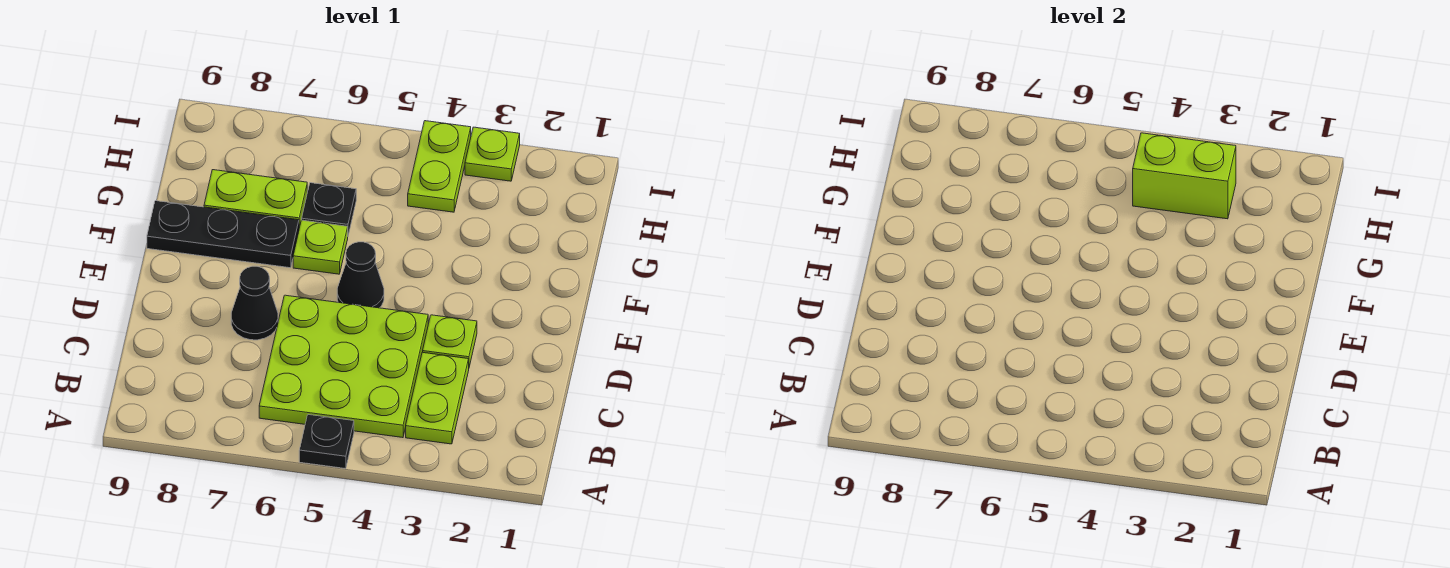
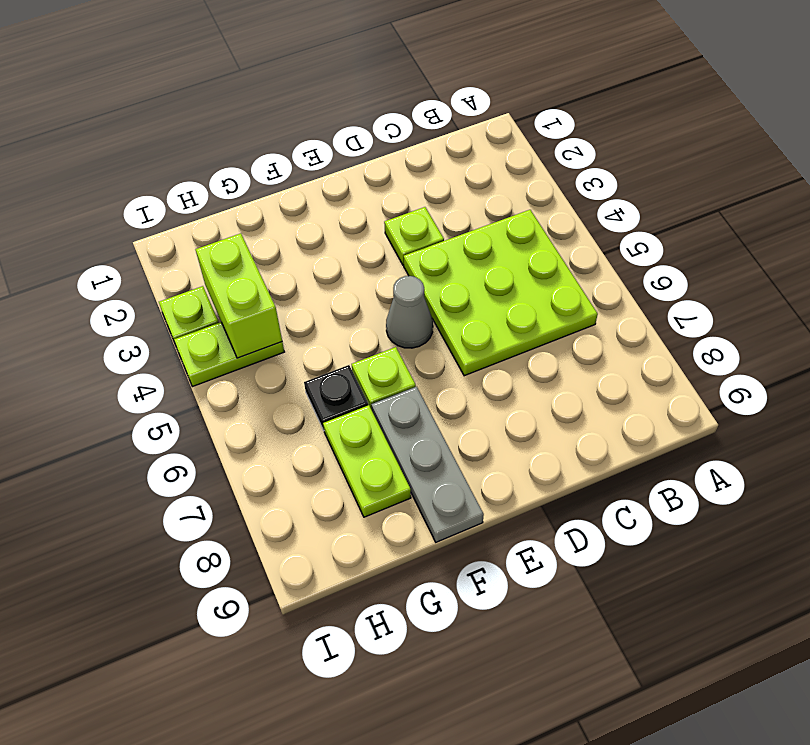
black 1x1 plate [299,415,354,469] -> none
lime 1x2 plate [406,352,469,444] -> none
black 1x1 cone [231,266,278,340] -> none
black 1x1 cone [337,242,384,308] -> grey 1x1 cone [386,276,433,348]
black 1x3 plate [147,201,299,268] -> grey 1x3 plate [371,387,484,542]

